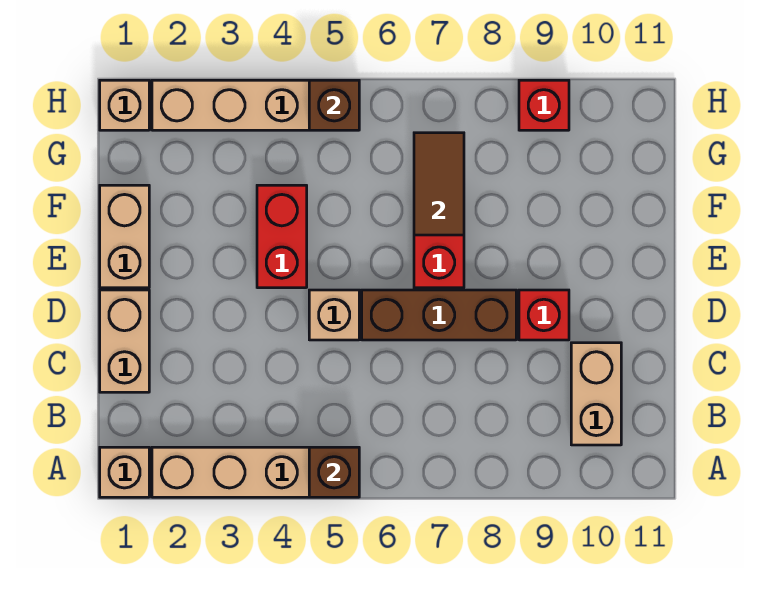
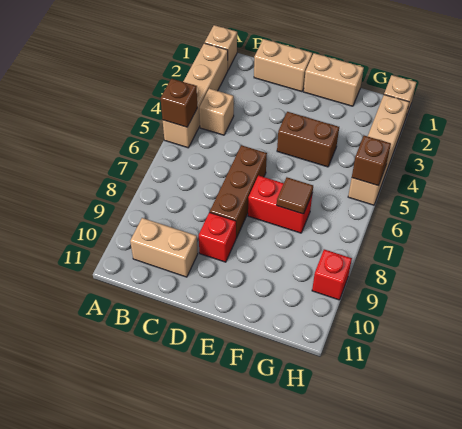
tan 1x1 brick [309,290,359,340] -> tan 1x1 brick moved to [199,89,234,135]
red 1x2 brick [257,185,307,288] -> brown 1x2 brick [277,112,339,167]
brown 1x2 tile [414,133,464,235] -> brown 1x1 tile [277,177,313,214]

